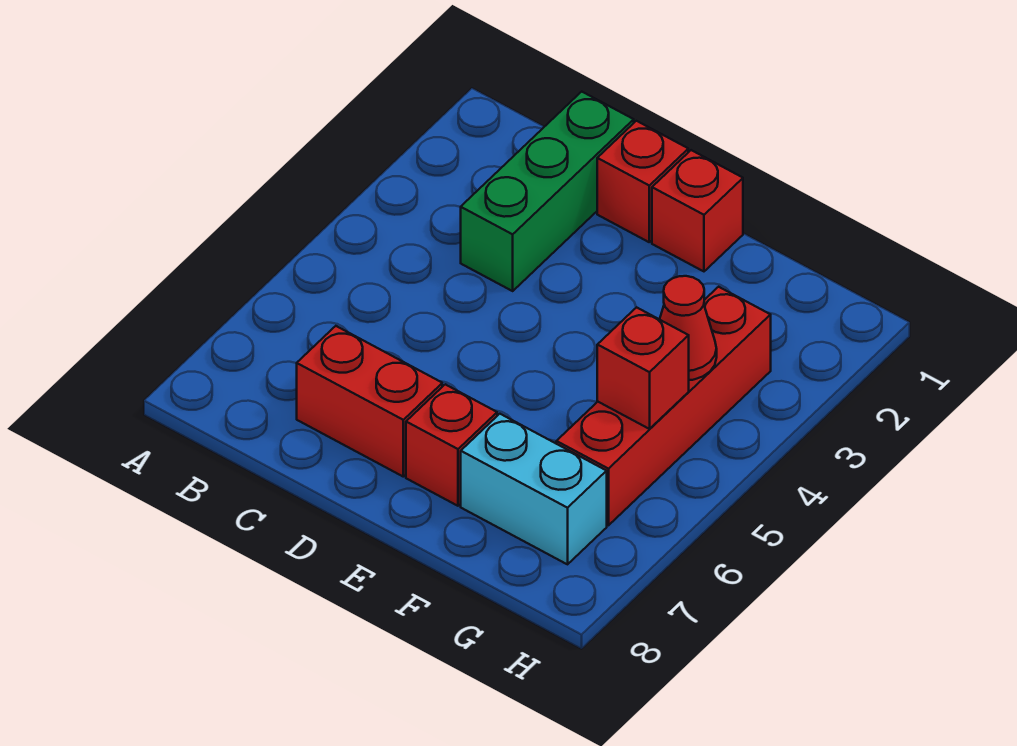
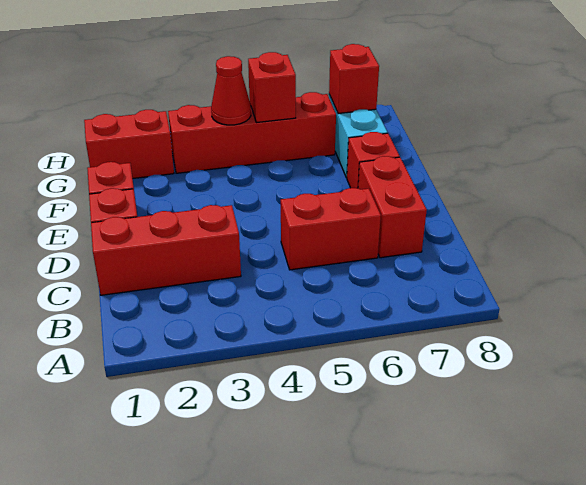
green 1x3 brick [461,92,634,291] -> red 1x3 brick [91,205,241,295]
none -> red 1x2 brick [281,188,381,270]
none -> red 1x2 brick [84,110,174,179]
none -> red 1x1 brick [329,44,379,114]

